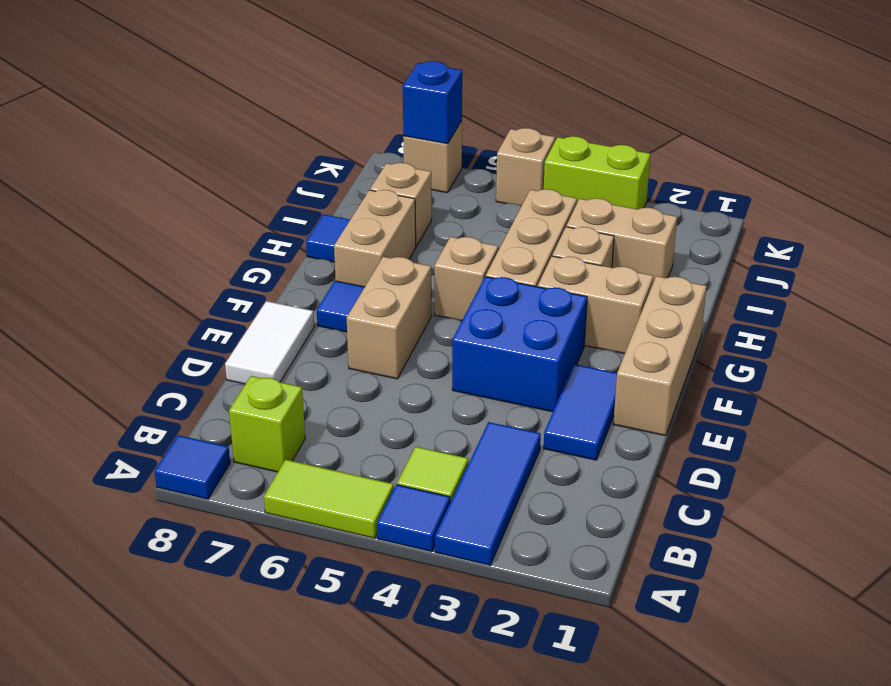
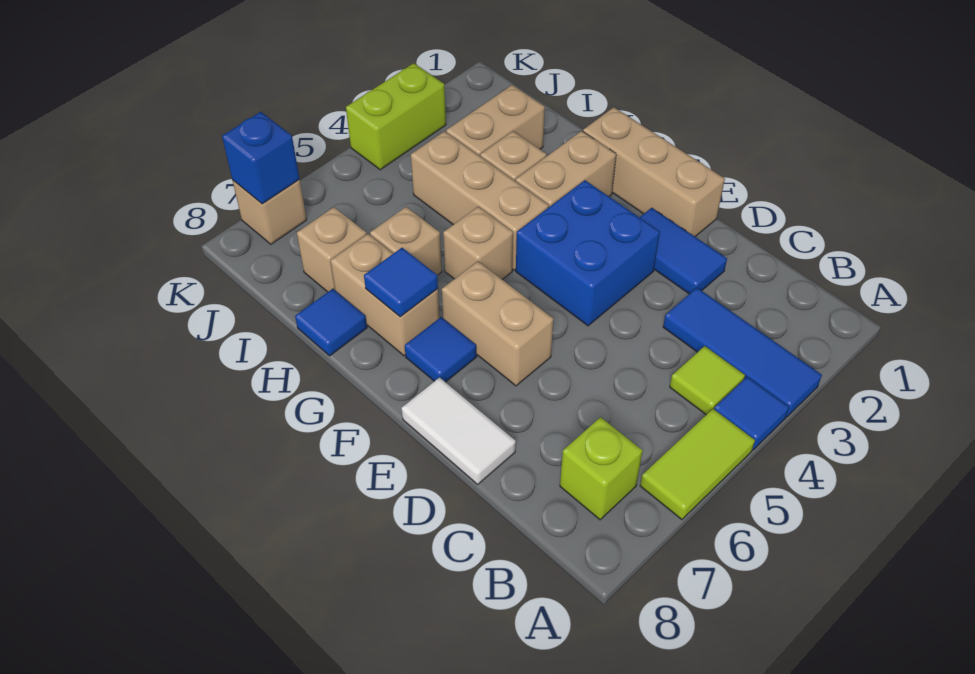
blue 1x1 tile [155,435,230,499] -> blue 1x1 tile moved to [364,248,438,317]
tan 1x1 brick [496,128,555,206] -> tan 1x1 brick moved to [370,207,442,275]

